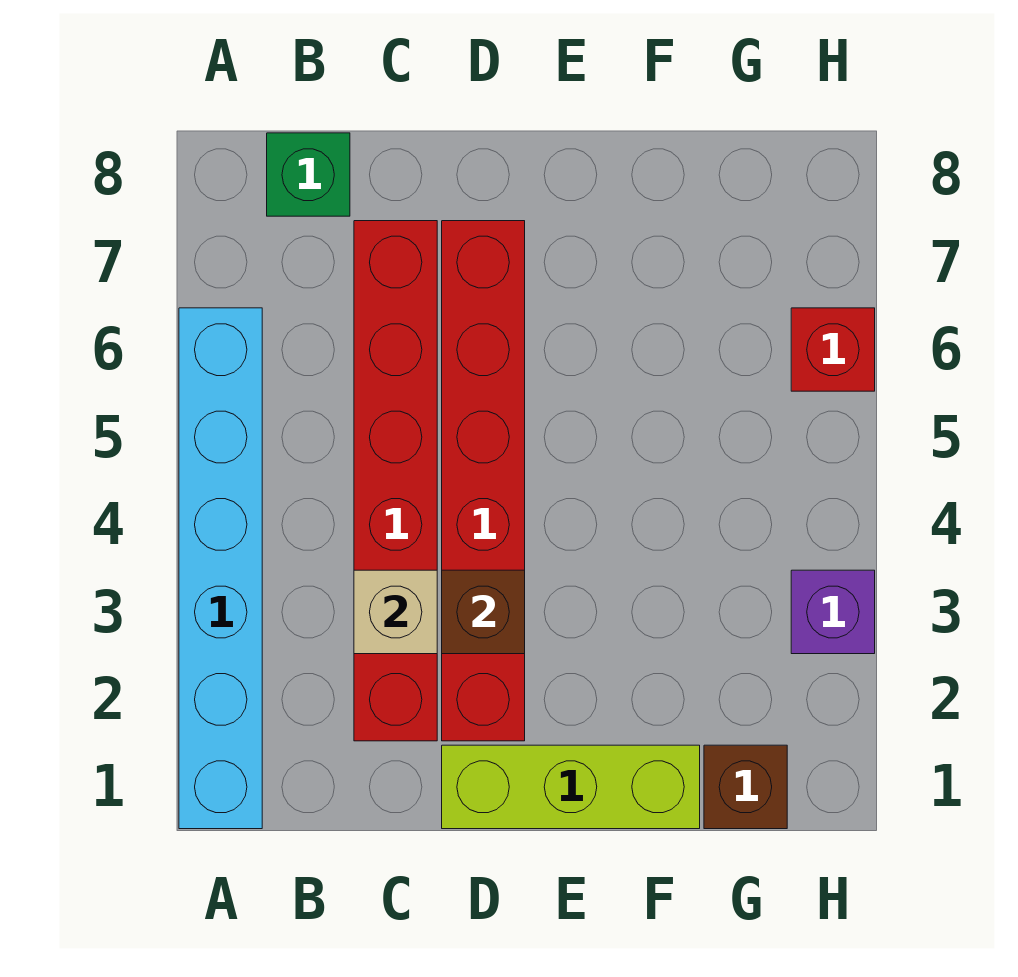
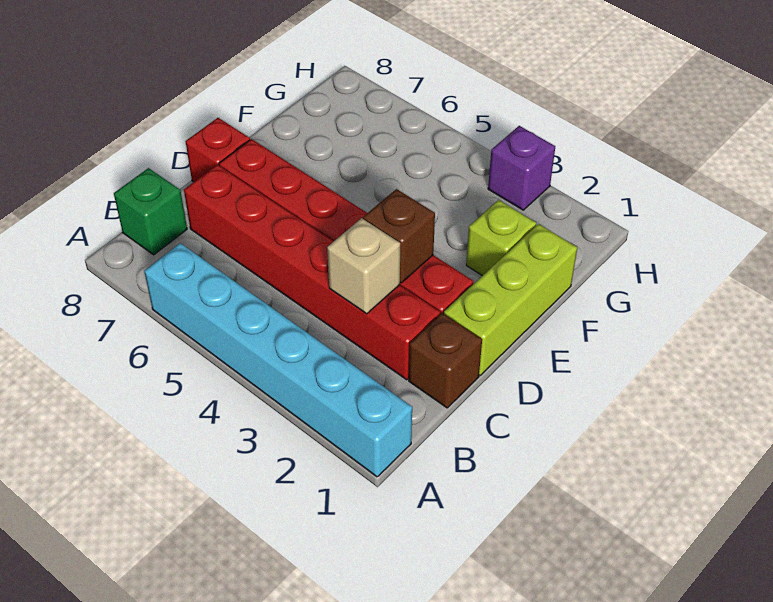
none -> lime 1x1 brick [466,200,536,276]
brown 1x1 brick [704,745,787,829] -> brown 1x1 brick moved to [409,313,482,408]
red 1x1 brick [791,308,875,391] -> red 1x1 brick moved to [186,118,250,182]

